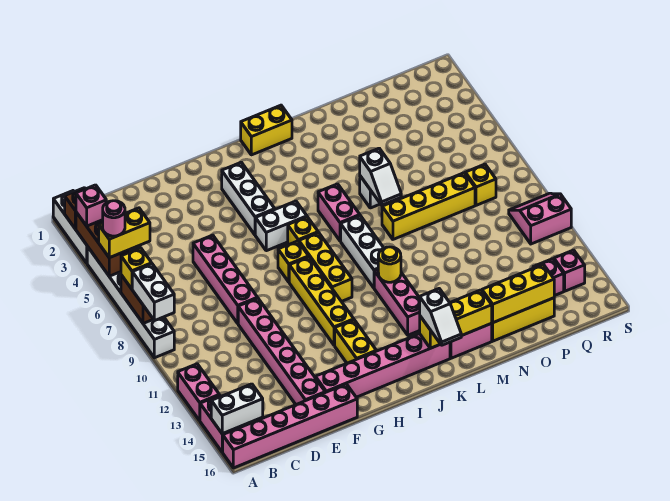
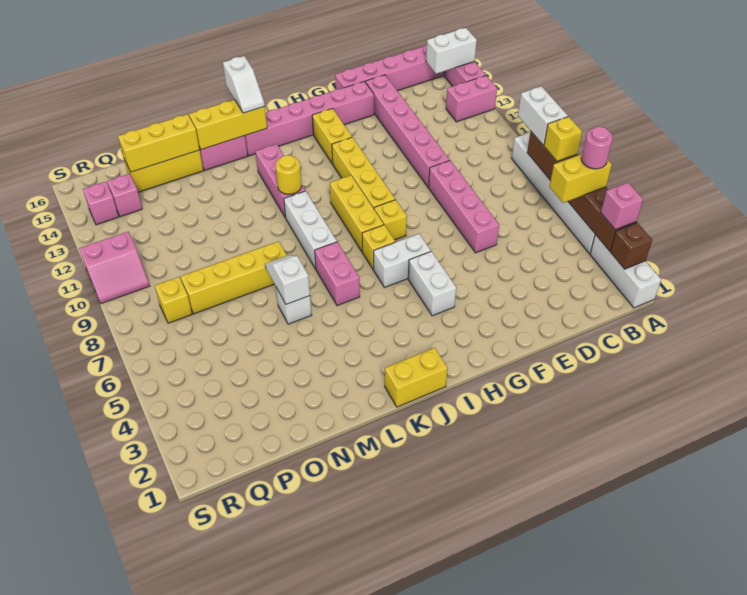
pink 1x2 brick [178,364,219,420] -> pink 1x2 brick turned to [446,76,497,122]
white 1x3 brick [222,162,275,235] -> white 1x2 brick [408,251,456,316]
white 1x2 slope [420,289,461,345] -> white 1x2 slope turned to [223,56,265,113]

